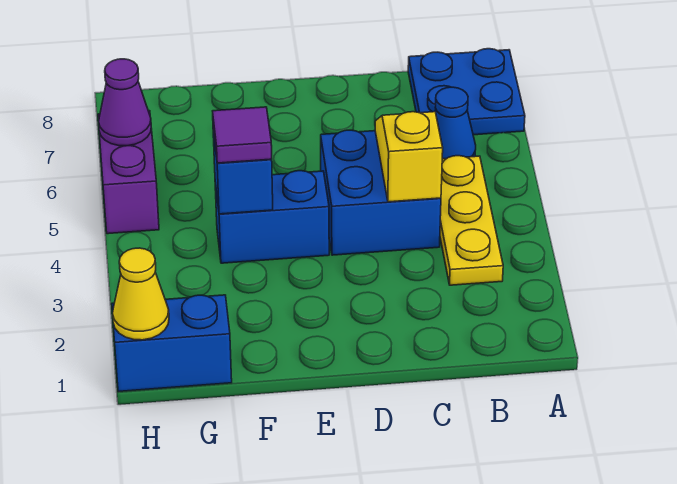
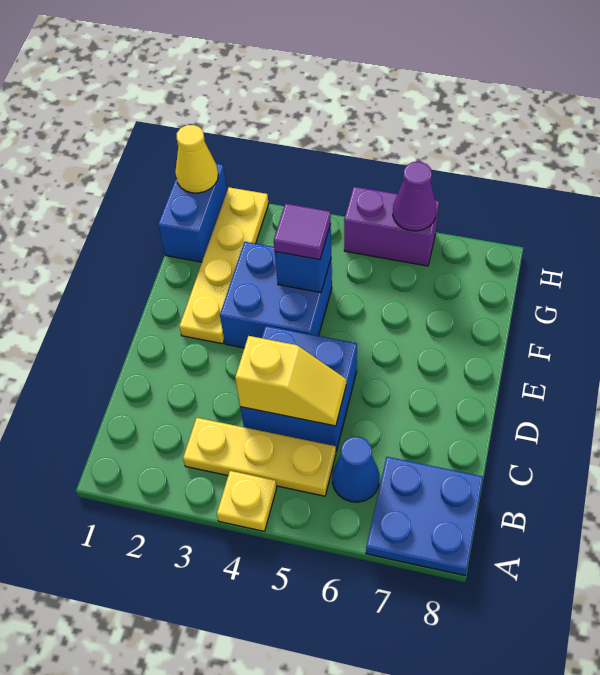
none -> yellow 1x1 plate [217,471,277,531]
none -> yellow 1x4 plate [179,187,269,344]
blue 1x2 brick [215,171,329,263] -> blue 2x2 brick [220,242,332,348]

